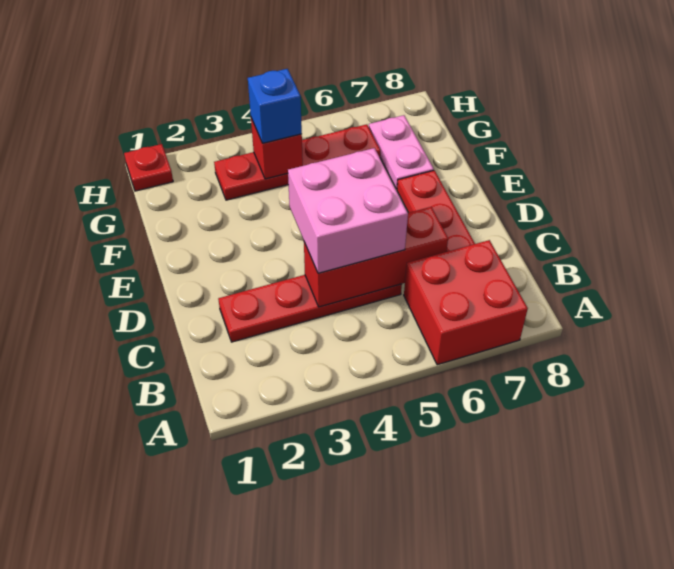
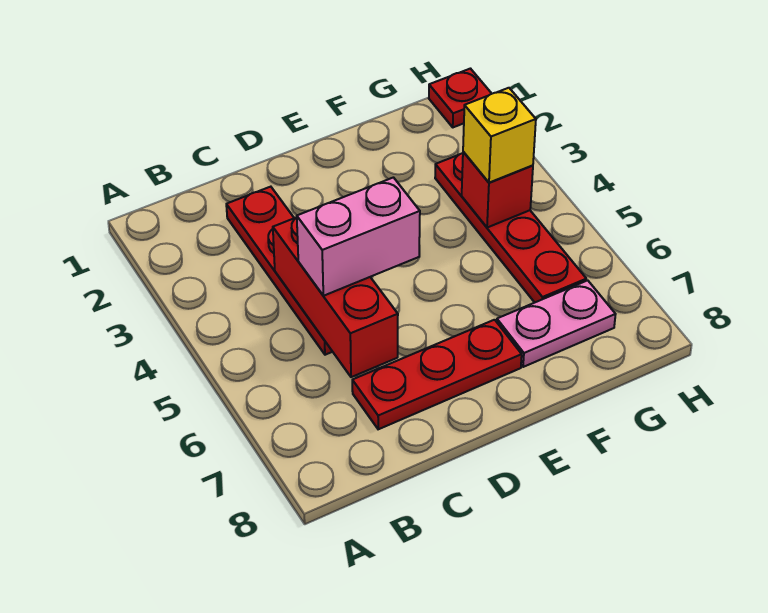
red 2x2 brick [404,240,528,365] -> none
pink 2x2 brick [288,148,408,273] -> pink 1x2 brick [296,178,420,296]
blue 1x1 brick [248,69,302,143] -> yellow 1x1 brick [463,88,536,183]

